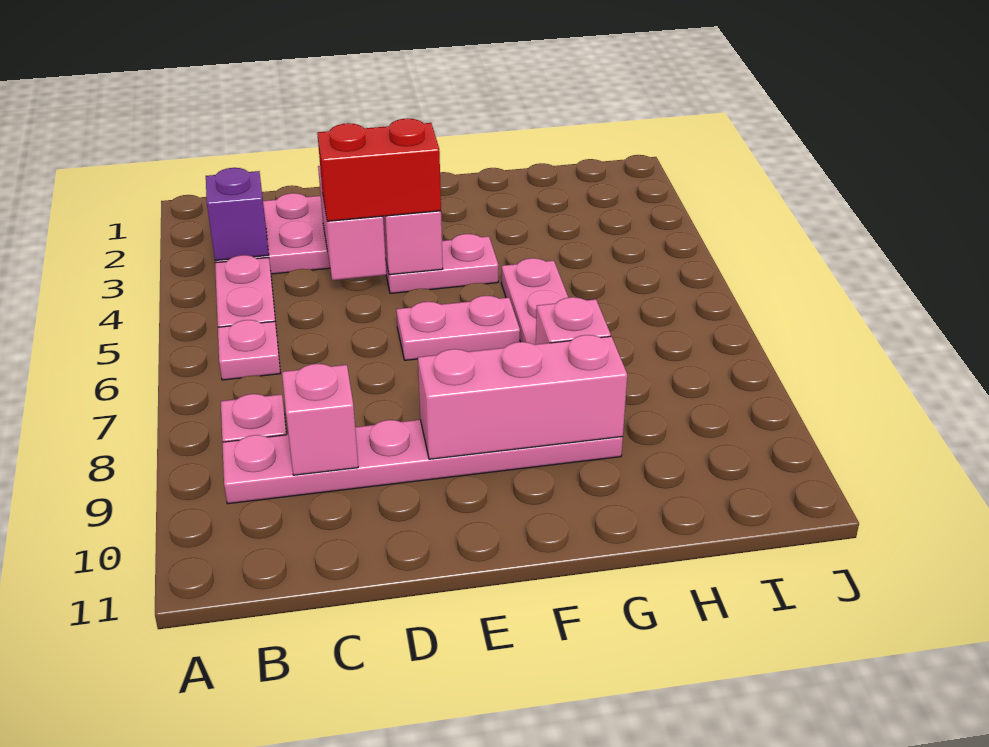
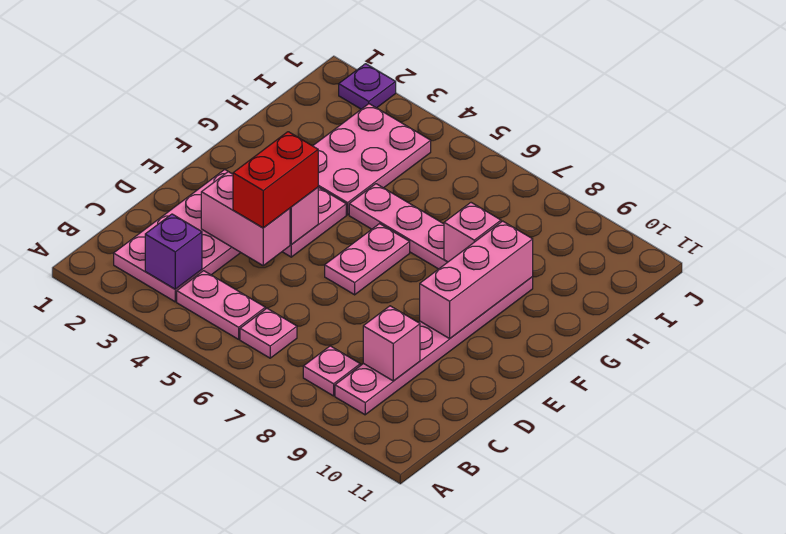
none -> pink 2x3 plate [313,104,431,215]
none -> purple 1x1 plate [339,64,396,109]

